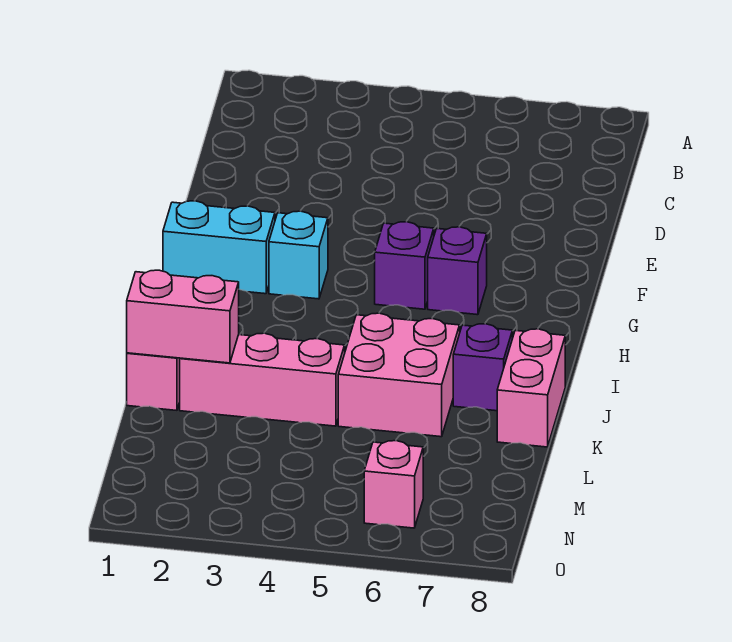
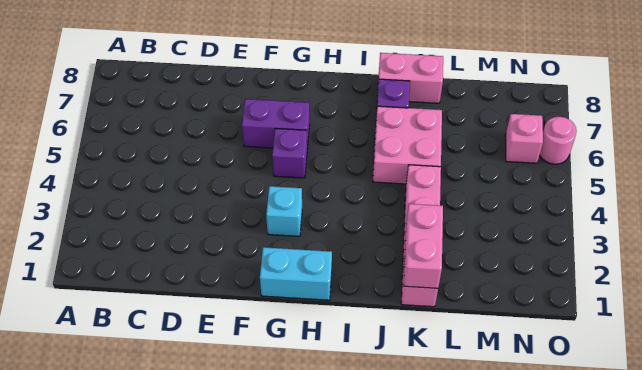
cyan 1x2 brick [163,201,275,294] -> cyan 1x2 brick turned to [260,247,332,300]
purple 1x1 brick [428,227,487,315] -> purple 1x2 brick [242,99,310,149]
none -> pink 1x1 round brick [540,117,576,164]

